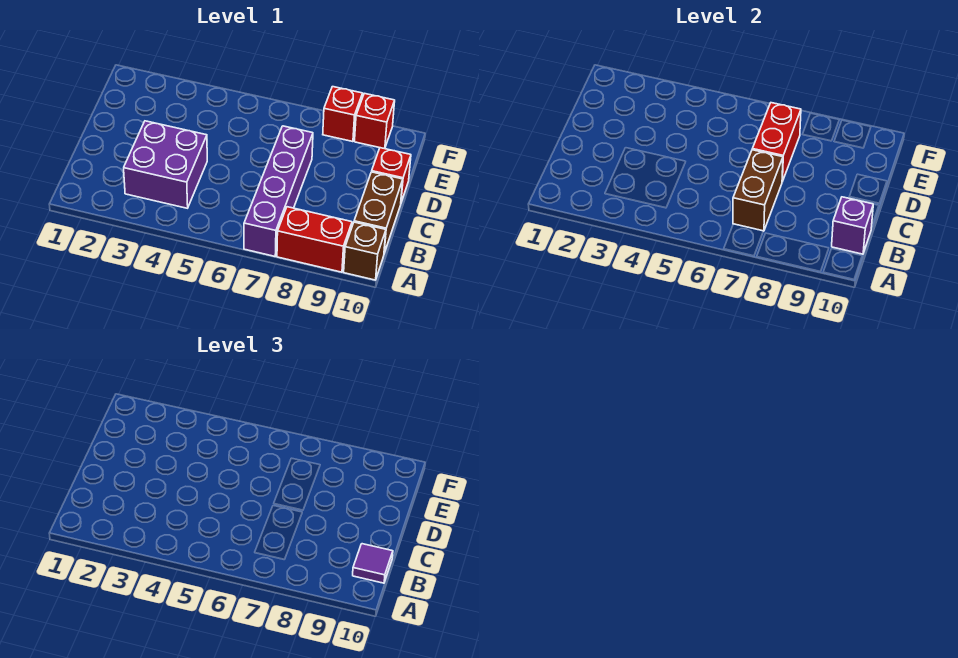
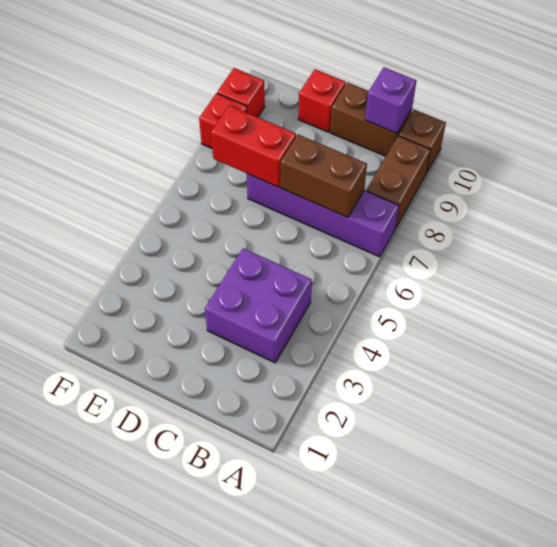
red 1x2 brick [277,207,352,272] -> brown 1x2 brick [367,136,431,227]
purple 1x1 tile [353,544,393,583] -> none

